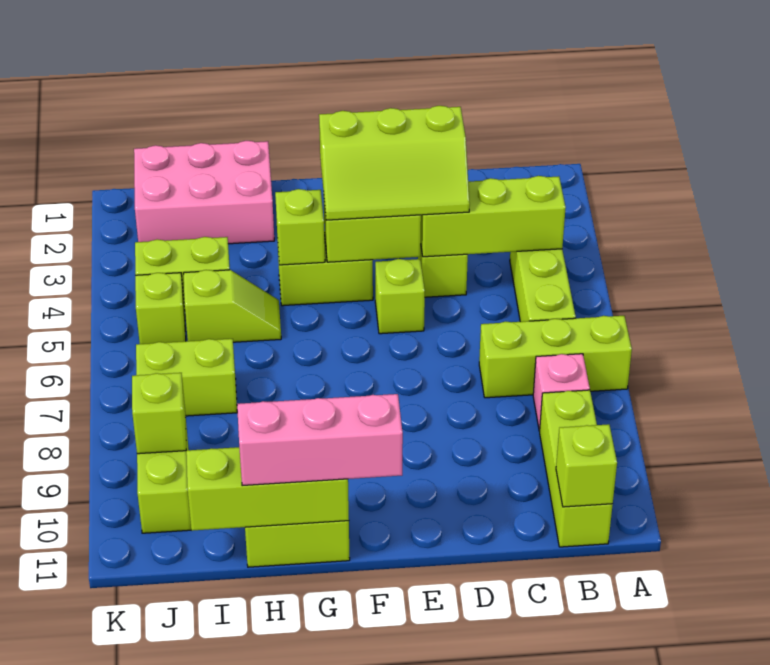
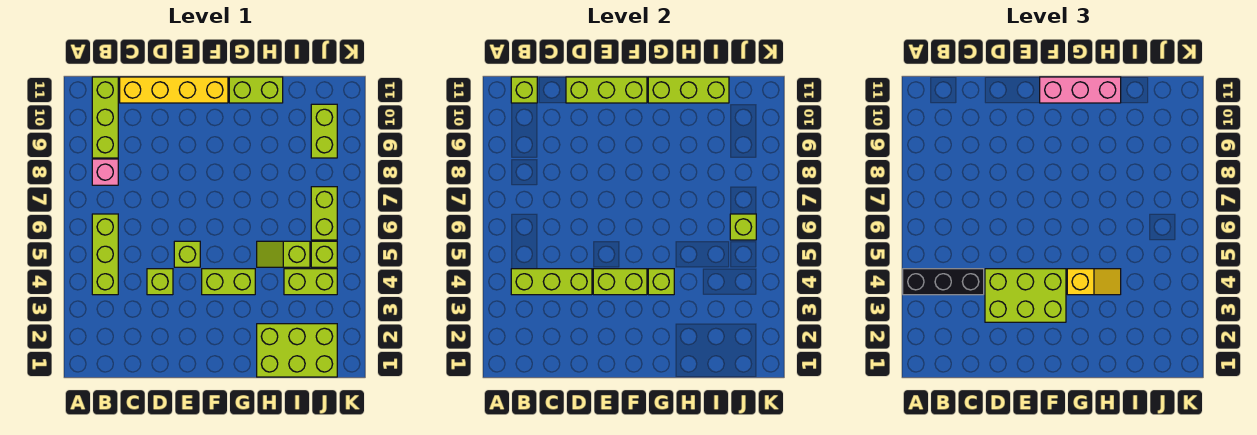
none -> black 1x3 brick [903,269,984,295]
lime 1x3 brick [479,316,632,398] -> lime 1x3 brick moved to [566,77,647,103]
none -> yellow 1x4 brick [120,77,228,103]
lime 2x3 slope [319,106,470,220] -> lime 2x3 brick [985,269,1066,322]
none -> yellow 1x2 slope [1067,269,1121,295]
pink 2x3 brick [134,141,274,244] -> lime 2x3 brick [257,324,337,377]
lime 1x2 brick [136,339,237,416] -> lime 1x2 brick turned to [311,187,337,240]
lime 1x1 brick [132,373,186,454] -> lime 1x1 brick moved to [730,214,756,240]

